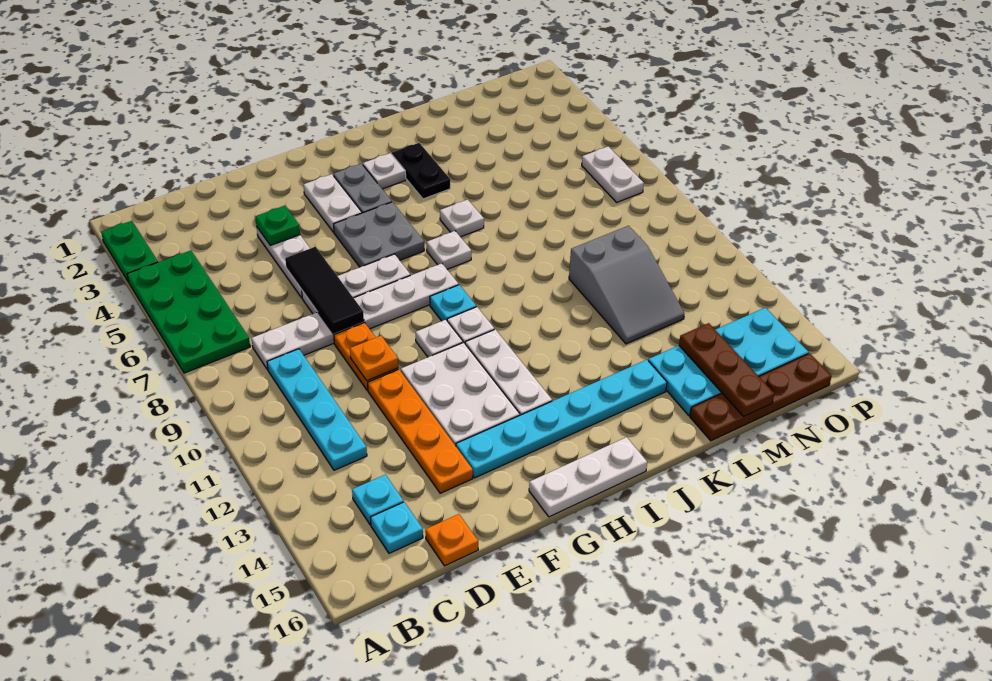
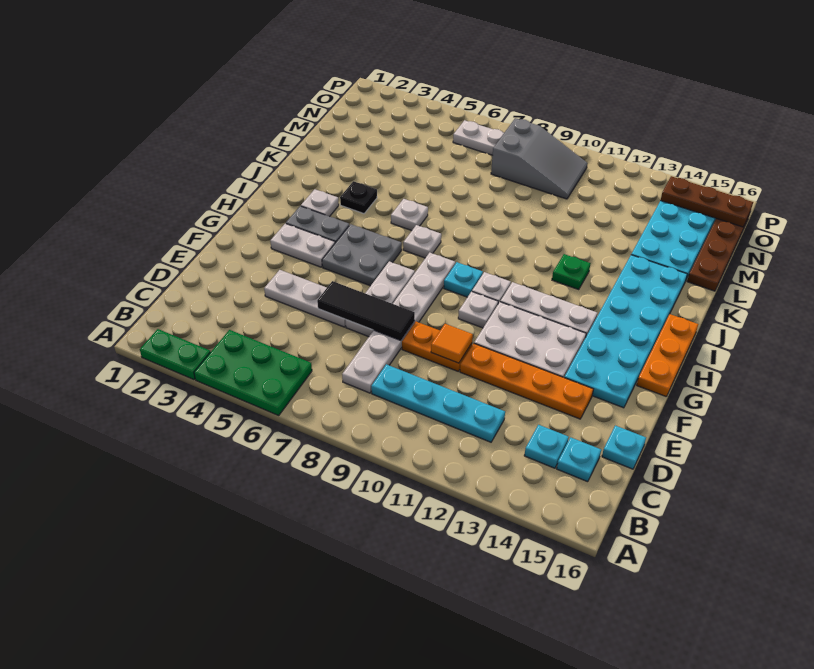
green 2x4 plate [127,250,250,373] -> green 2x3 plate [194,330,312,415]
orange 1x1 plate [425,514,478,566] -> cyan 1x1 plate [602,426,646,469]
green 1x1 plate [255,206,300,246] -> green 1x1 plate moved to [552,254,591,290]
orange 1x1 plate [350,336,398,381] -> orange 1x1 tile [431,324,473,363]
cyan 1x6 plate [456,360,667,478] -> cyan 2x6 plate [564,255,687,408]
white 1x3 plate [529,437,647,517] -> orange 1x3 plate [637,314,698,396]
black 1x2 plate [392,143,450,199] -> black 1x1 plate [340,181,377,214]
grey 2x3 slope [569,226,684,344] -> grey 2x3 slope moved to [491,118,588,199]
brown 1x3 plate [679,323,774,416] -> brown 1x3 plate moved to [660,176,753,227]

